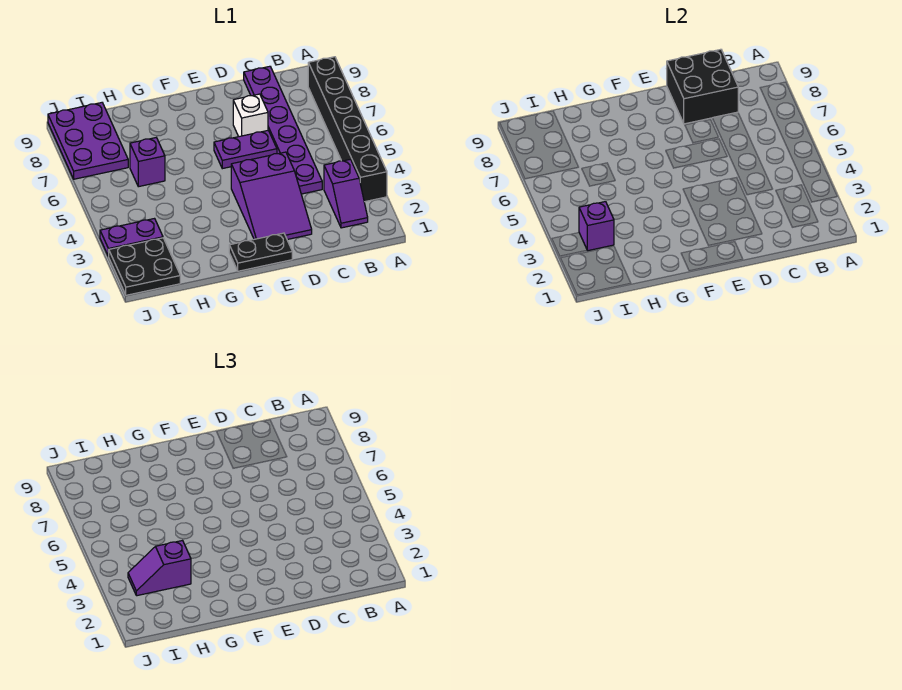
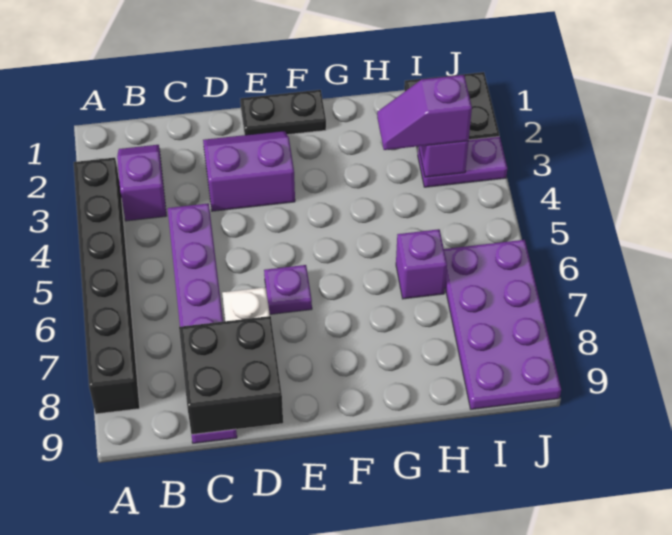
purple 2x3 slope [231,152,312,240] -> purple 2x2 slope [203,131,295,211]
purple 1x2 plate [214,131,277,169] -> purple 1x1 plate [264,265,312,314]
purple 1x2 slope [128,541,191,596] -> purple 1x2 slope turned to [377,75,472,150]
purple 2x3 plate [48,103,128,179] -> purple 2x4 plate [444,240,561,409]

